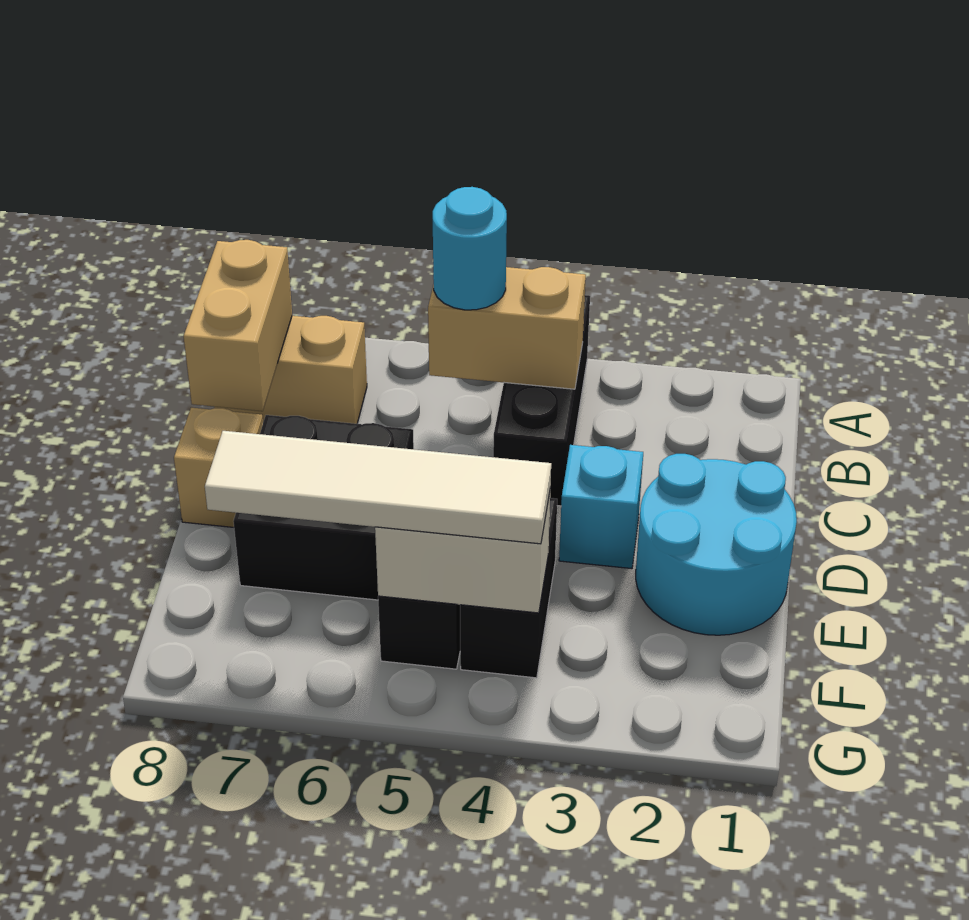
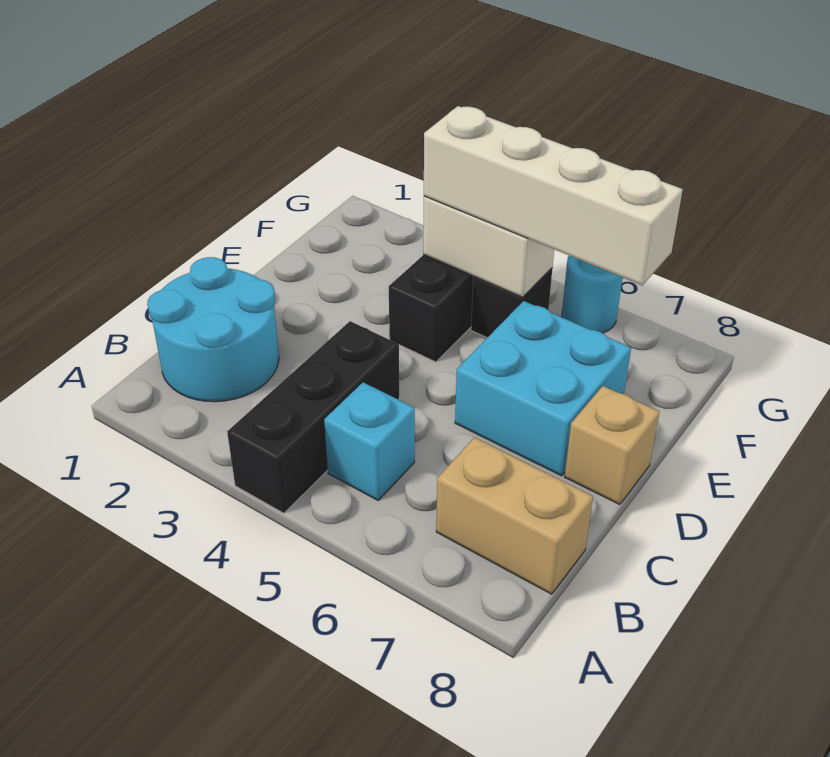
tan 1x2 brick [428,267,586,389] -> none
cyan 1x1 round brick [433,187,507,310] -> cyan 1x1 round brick moved to [562,256,623,333]
tan 1x2 brick [184,240,292,411] -> none
cyan 2x2 round brick [636,454,797,635] -> cyan 2x2 round brick moved to [147,257,279,402]
cyan 1x1 brick [559,445,643,569] -> cyan 1x1 brick moved to [324,382,415,500]
black 2x2 brick [233,415,414,600] -> cyan 2x2 brick [455,301,631,476]
white 1x4 tile [205,431,551,544] -> white 1x4 brick [424,106,683,285]

